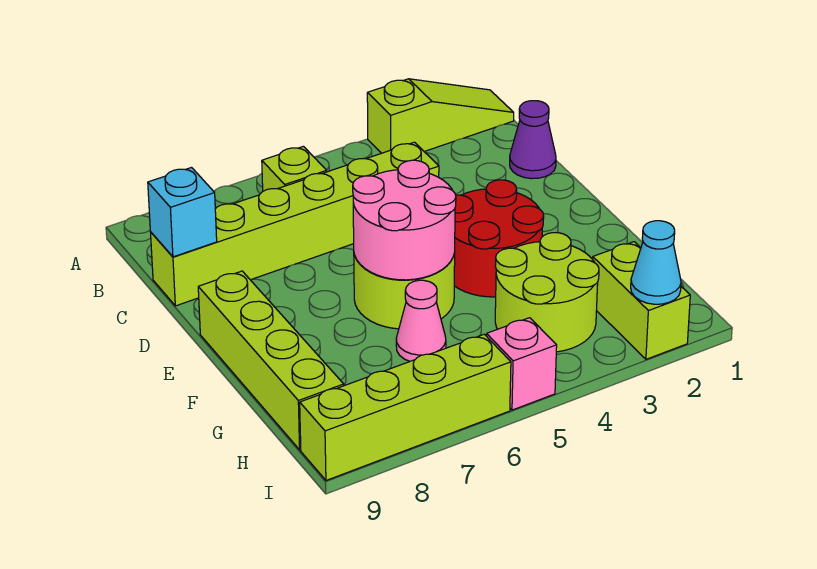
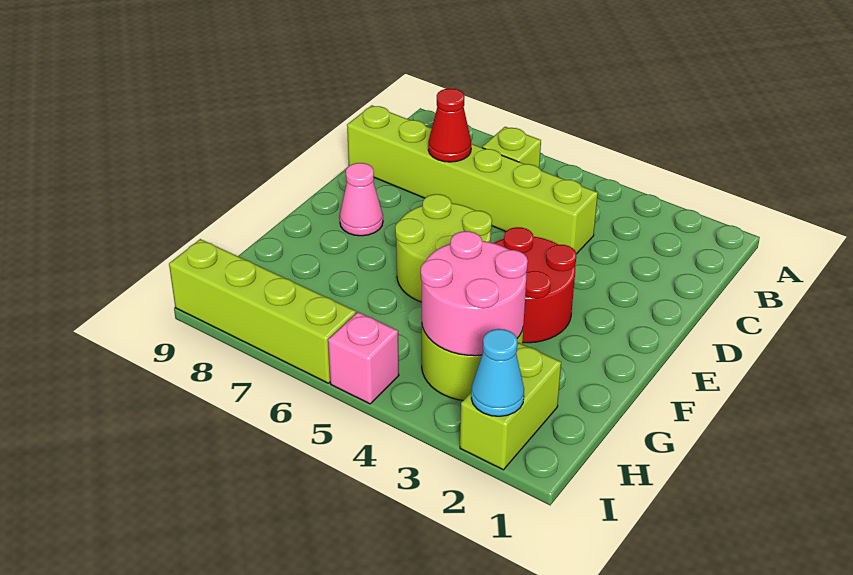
lime 1x3 slope [367,79,514,153] -> none
purple 1x1 cone [510,101,556,179] -> none
none -> red 1x1 cone [428,88,471,162]
cyan 1x1 brick [148,168,217,257] -> none
pink 2x2 round brick [353,160,456,280] -> pink 2x2 round brick moved to [421,231,528,356]
lime 1x4 brick [198,271,344,450] -> none
pink 1x1 cone [396,280,446,361] -> pink 1x1 cone moved to [340,163,383,236]

